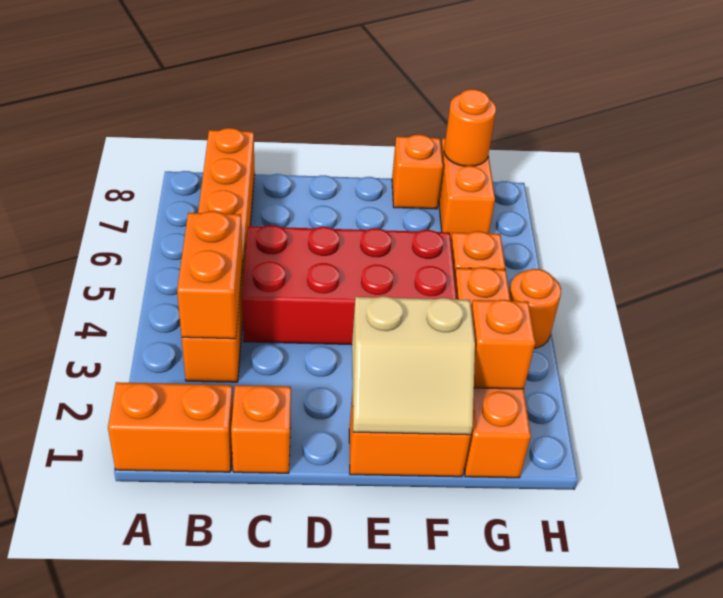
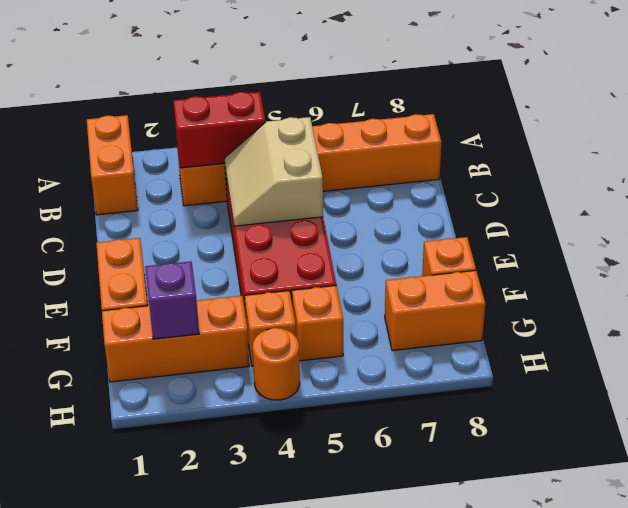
orange 1x2 brick [177,211,243,339] -> red 1x2 brick [173,92,265,168]
orange 1x1 brick [231,385,291,473] -> none
tan 2x2 slope [352,296,475,435] -> tan 2x2 slope moved to [225,117,323,226]
orange 1x1 brick [471,300,535,389] -> purple 1x1 brick [145,261,199,339]
orange 1x1 round brick [444,89,496,166] -> none

